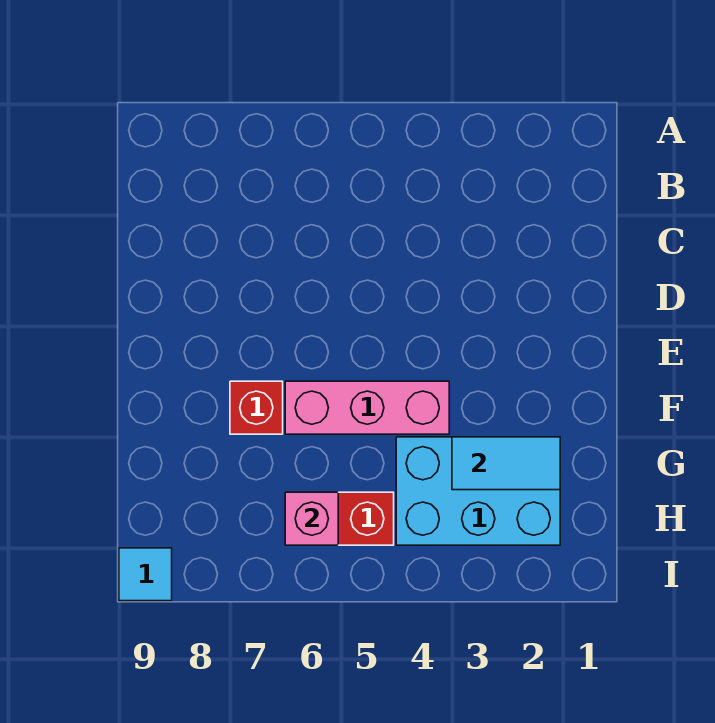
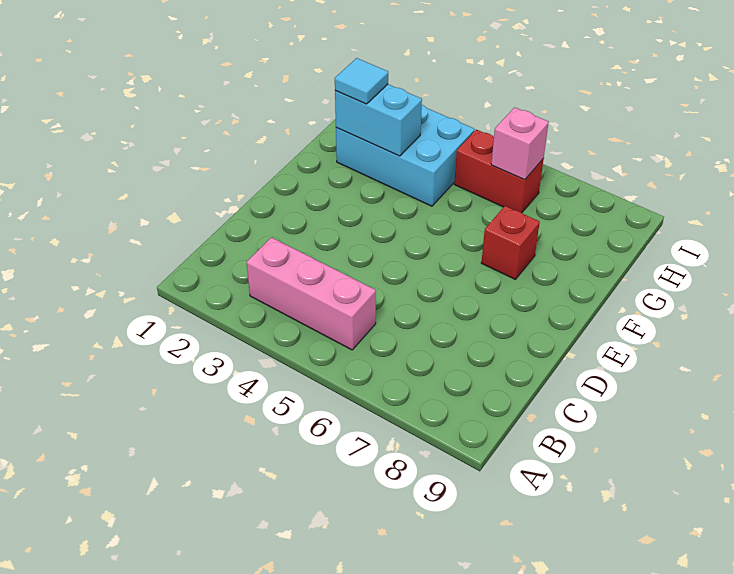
pink 1x3 brick [285,381,449,434] -> pink 1x3 brick moved to [247,238,376,350]
cyan 1x2 tile [452,437,560,490] -> cyan 1x2 brick [335,84,422,156]
cyan 1x1 tile [119,548,172,601] -> cyan 1x1 tile moved to [335,58,388,104]

